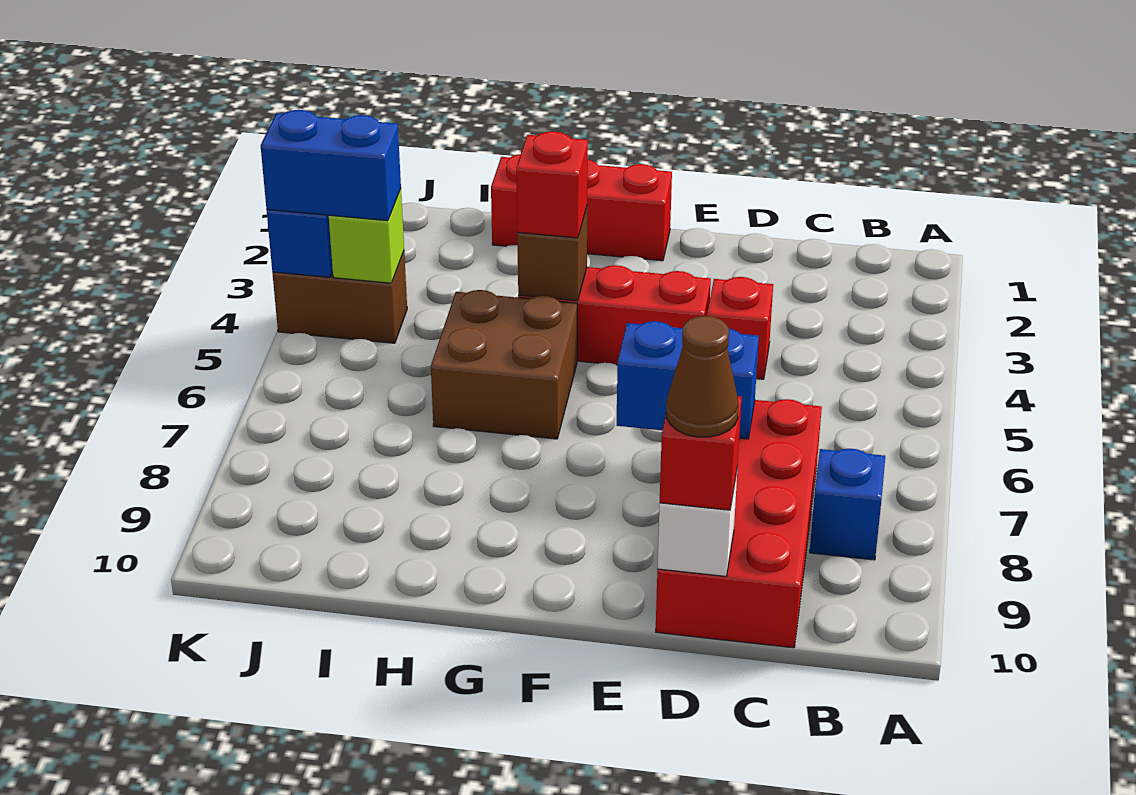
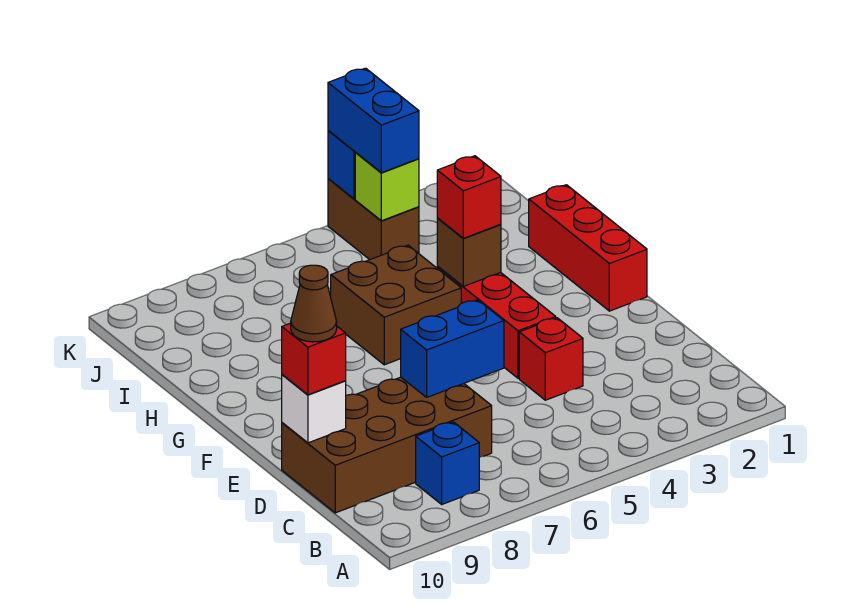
red 2x4 brick [656,399,822,648] -> brown 2x4 brick [282,377,492,513]
blue 1x2 brick [617,321,759,439] -> blue 1x2 brick turned to [401,300,504,397]

